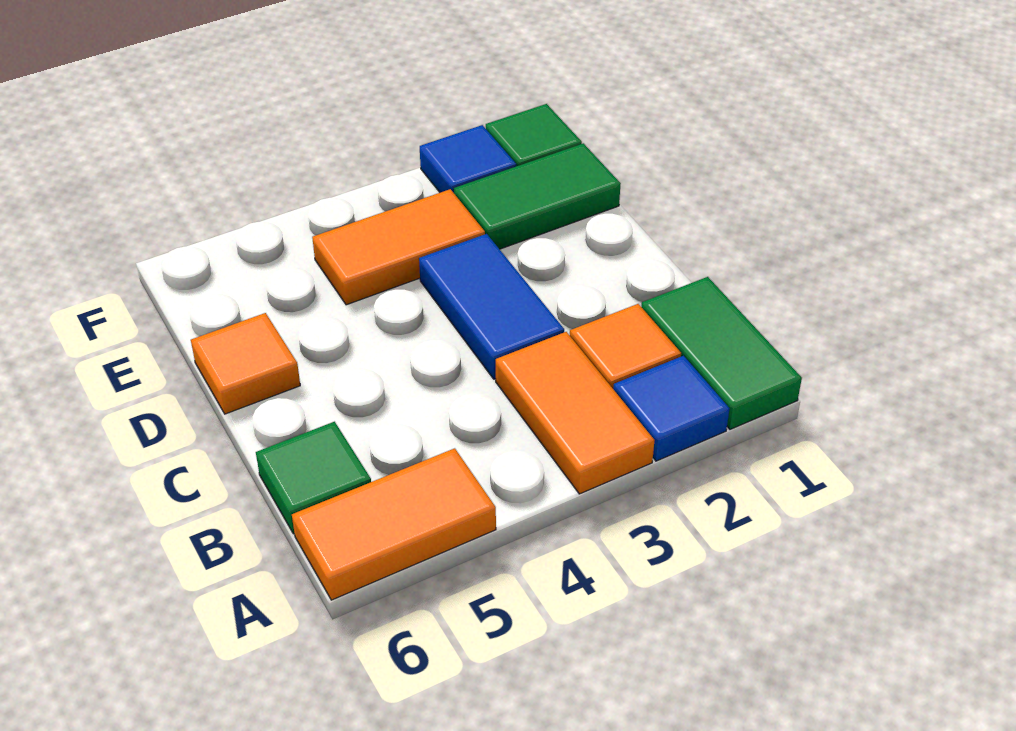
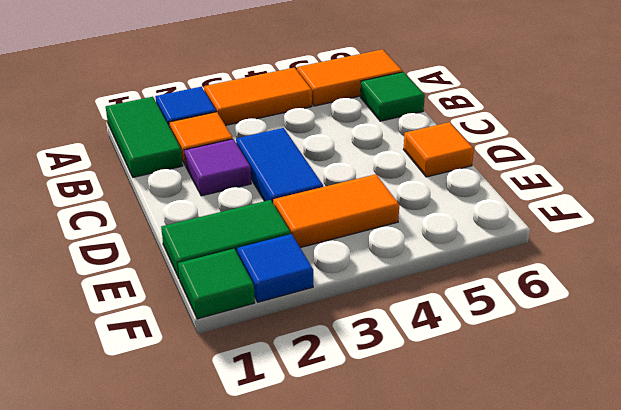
orange 1x2 tile [496,332,655,494] -> orange 1x2 tile turned to [204,68,312,126]
none -> purple 1x1 tile [184,139,251,196]

